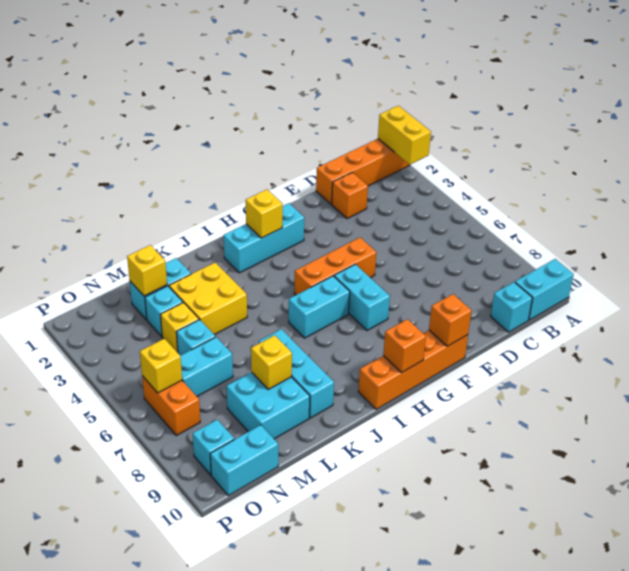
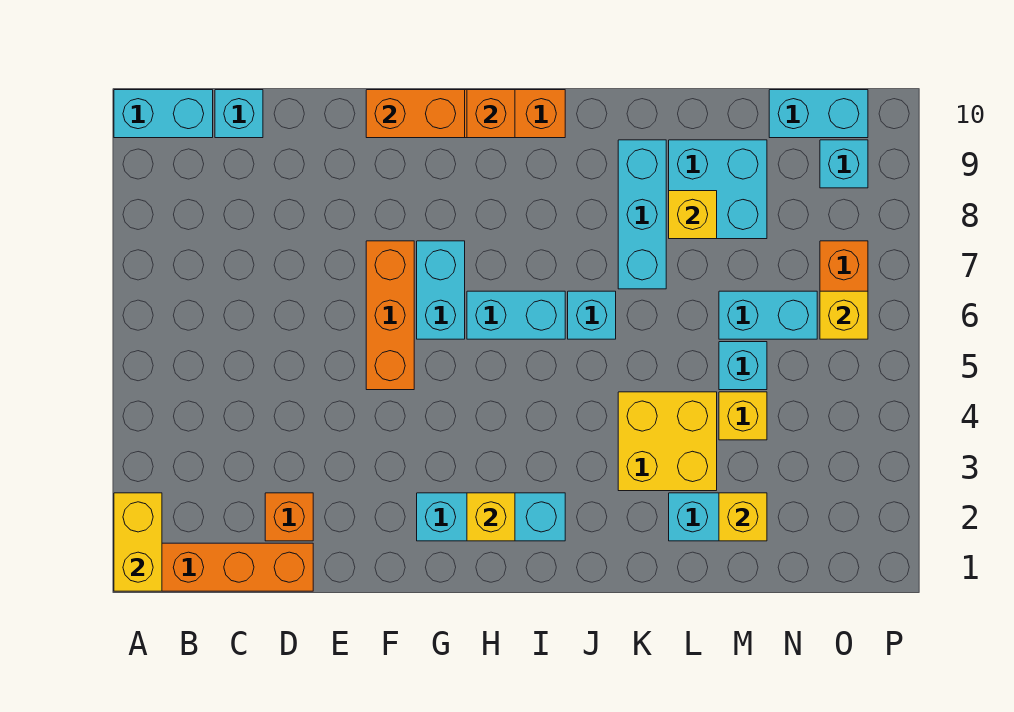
orange 1x3 brick [294,237,376,295] -> orange 1x3 brick turned to [366,241,414,390]
orange 1x1 brick [429,294,472,346] -> orange 1x2 brick [366,90,465,138]
cyan 1x1 brick [145,286,183,336] -> cyan 1x1 brick moved to [568,291,616,339]

